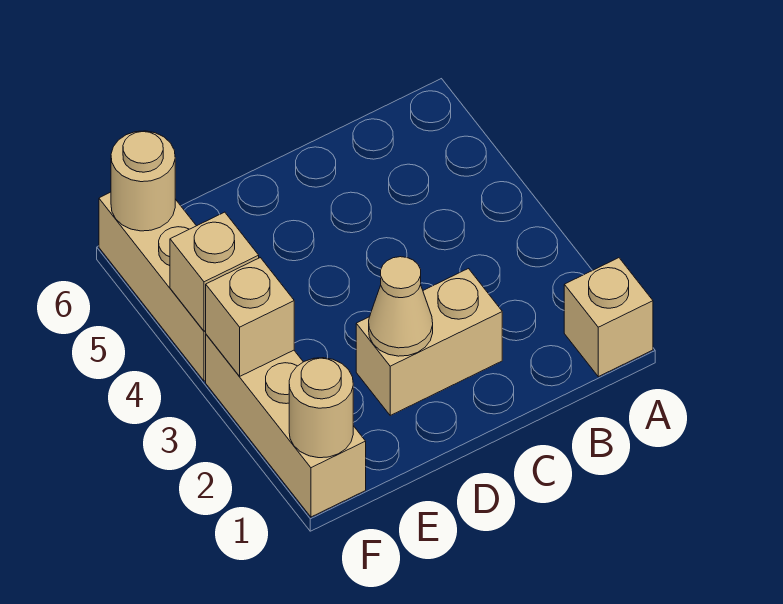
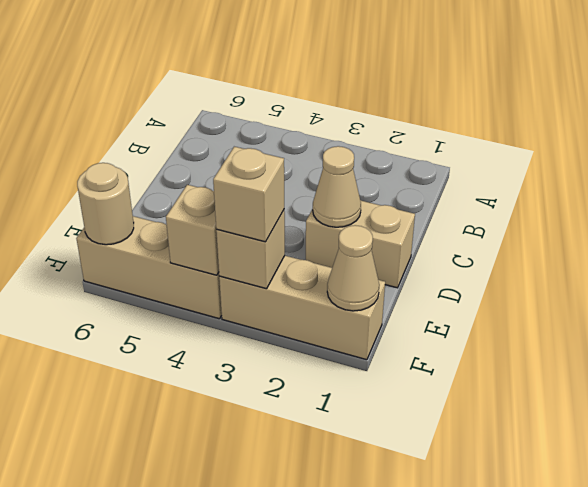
tan 1x1 brick [564,258,653,377] -> tan 1x1 brick moved to [213,147,284,242]
tan 1x2 brick [356,269,502,415] -> tan 1x2 brick turned to [306,200,415,288]
tan 1x1 round brick [289,358,353,458] -> tan 1x1 cone [327,225,379,311]

